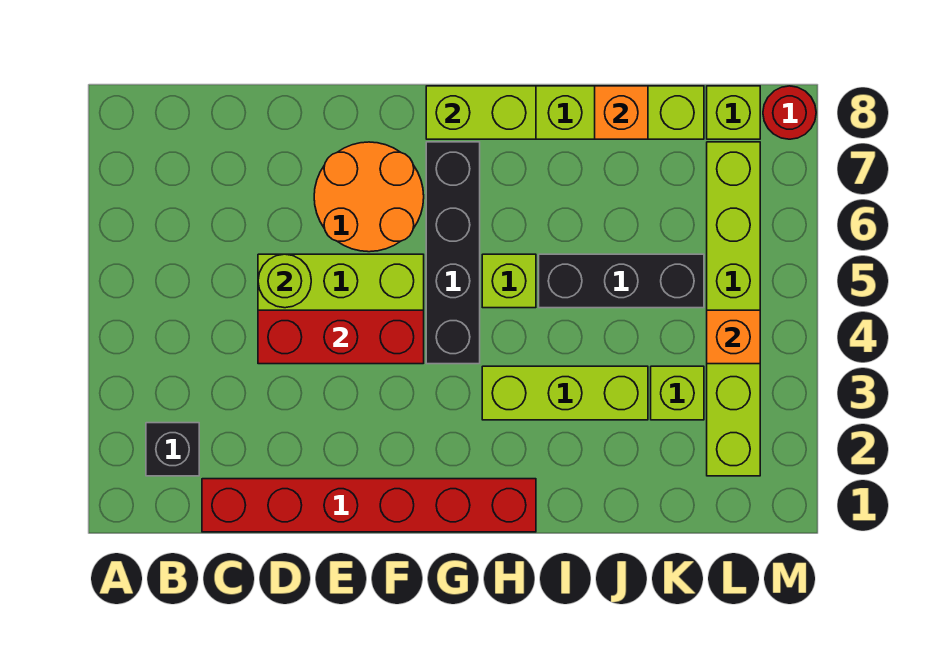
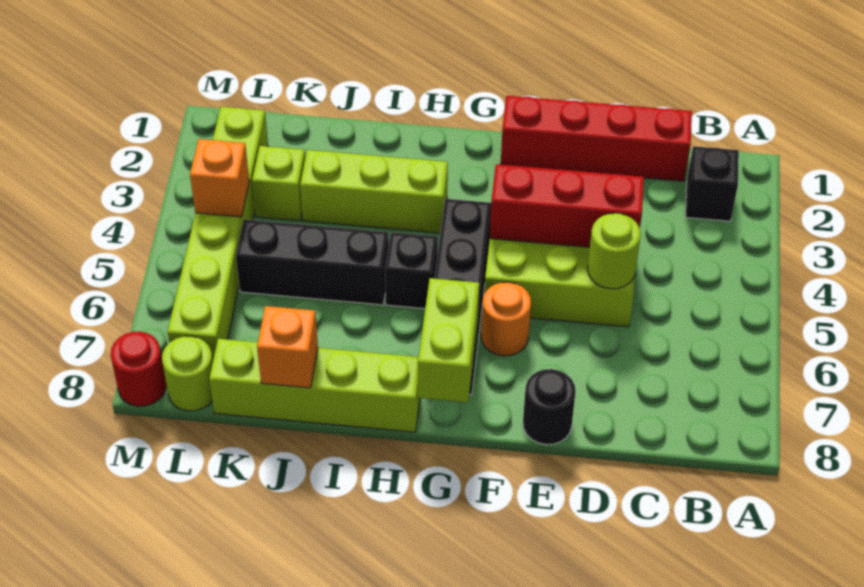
red 1x6 brick [202,479,536,532] -> red 1x4 brick [501,96,692,181]
orange 2x2 round brick [314,142,424,252] -> orange 1x1 round brick [481,282,531,356]
none -> black 1x1 round brick [523,369,576,445]
lime 1x2 brick [426,86,536,139] -> lime 1x2 brick turned to [418,278,479,402]
lime 1x1 brick [482,254,536,308] -> black 1x1 brick [385,232,438,309]
lime 1x1 brick [707,86,760,139] -> lime 1x1 round brick [162,336,213,411]

